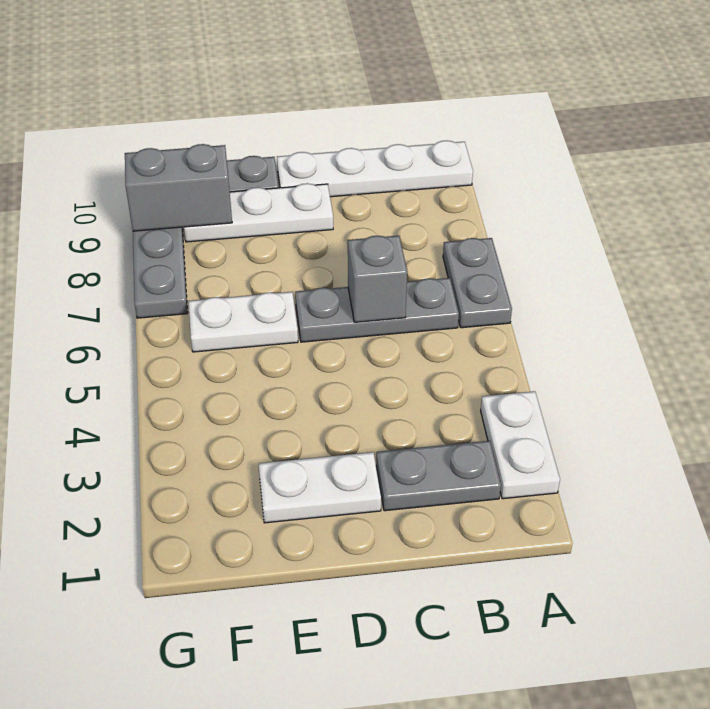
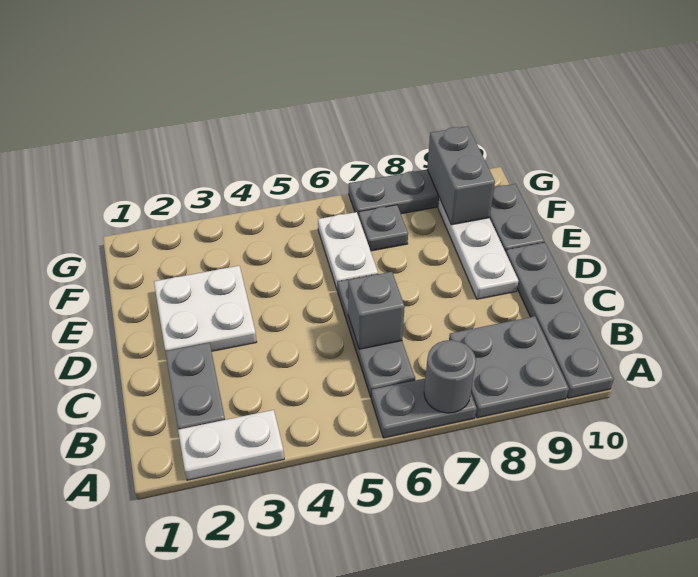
none -> grey 1x1 round brick [424,340,476,413]
none -> grey 2x2 plate [449,316,569,418]
white 1x4 plate [277,141,473,197] -> grey 1x4 plate [506,242,614,398]
white 1x2 plate [259,452,381,523] -> white 2x2 plate [154,266,257,351]
none -> grey 1x1 plate [359,205,408,251]

